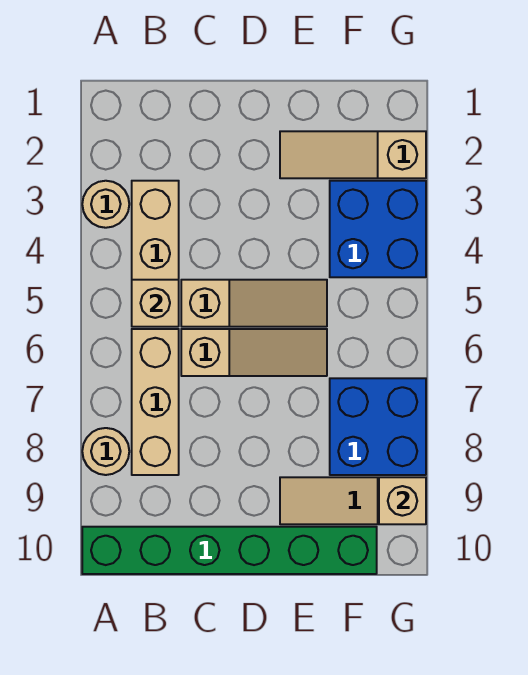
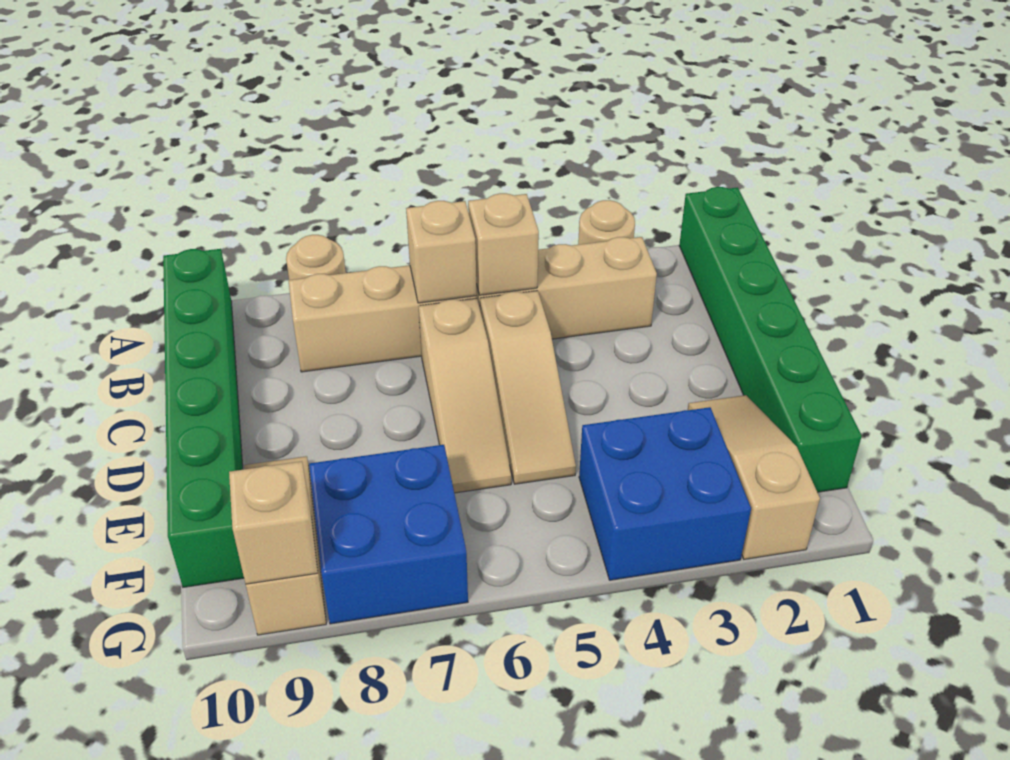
none -> green 1x6 brick [679,187,862,492]
none -> tan 1x1 brick [406,201,477,303]

